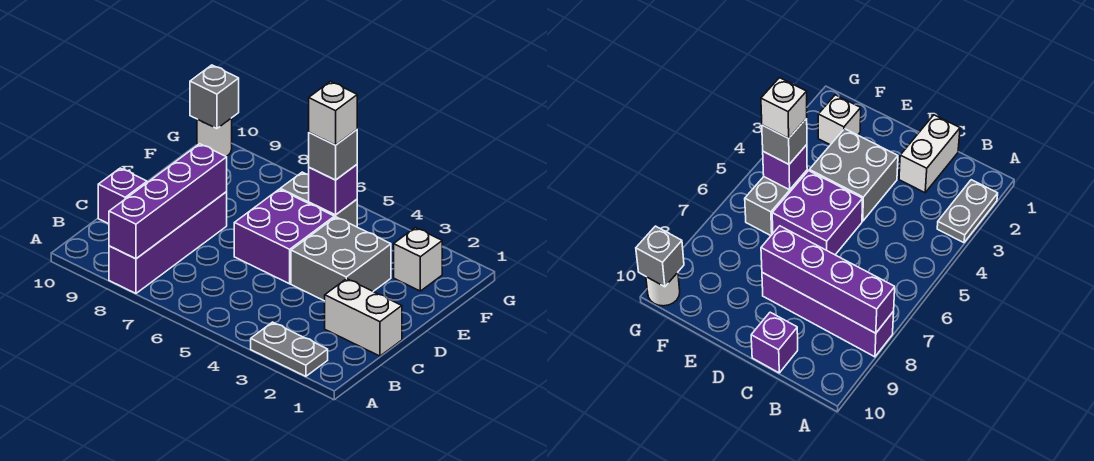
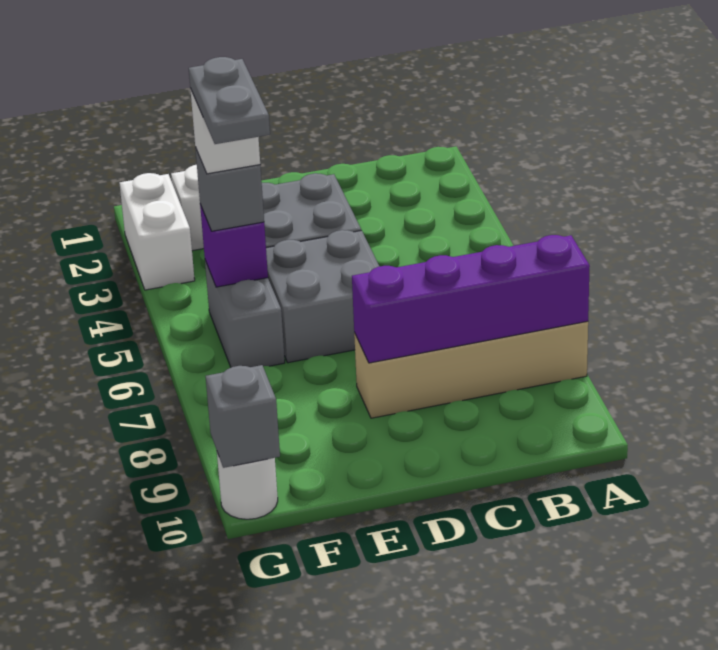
grey 1x2 plate [251,322,328,376] -> grey 1x2 plate moved to [189,57,270,144]
purple 1x4 brick [109,192,227,293] -> tan 1x4 brick [354,321,588,418]
white 1x2 brick [325,279,402,356] -> white 1x2 brick moved to [120,173,195,290]
purple 1x1 brick [98,168,147,224] -> none
purple 2x2 brick [234,189,334,284] -> grey 2x2 brick [266,230,379,363]

